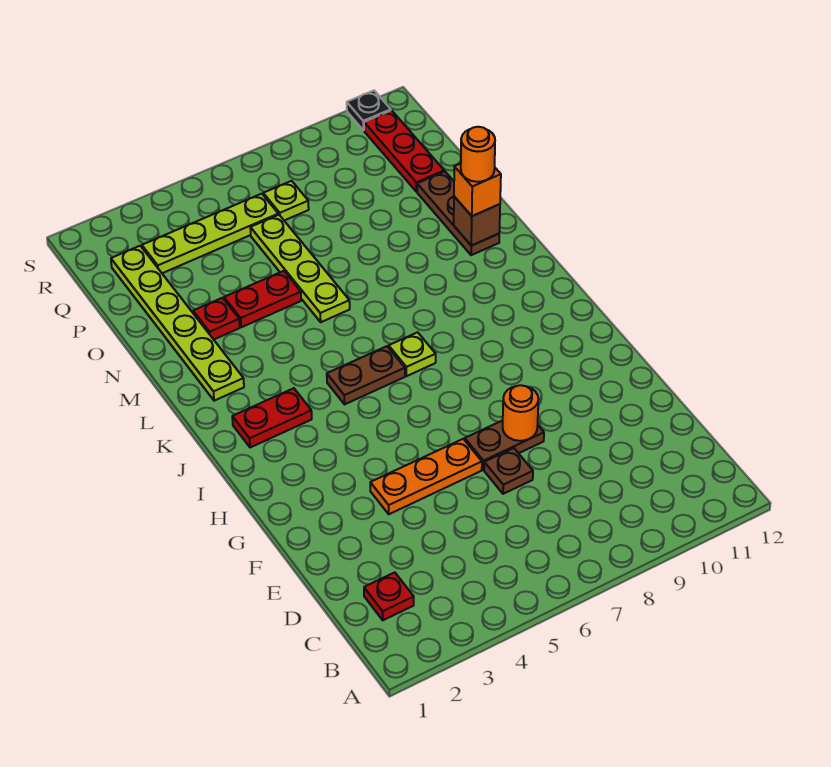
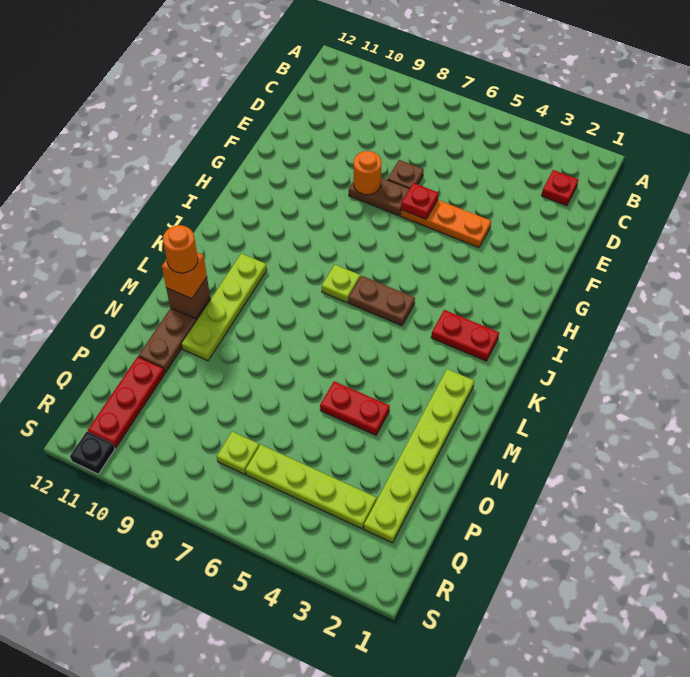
lime 1x4 plate [250,215,350,322] -> lime 1x4 plate moved to [182,253,267,361]
red 1x1 plate [193,298,240,339] -> red 1x1 plate moved to [401,183,438,219]

